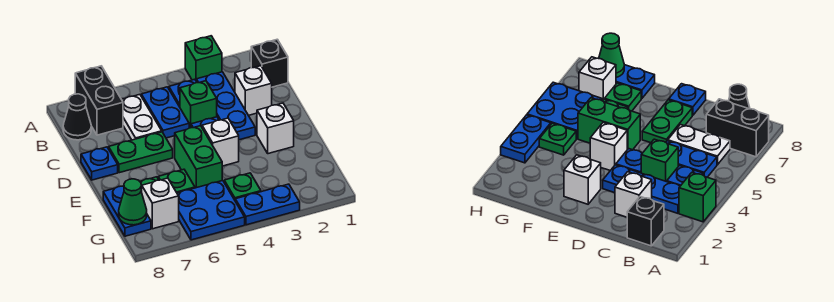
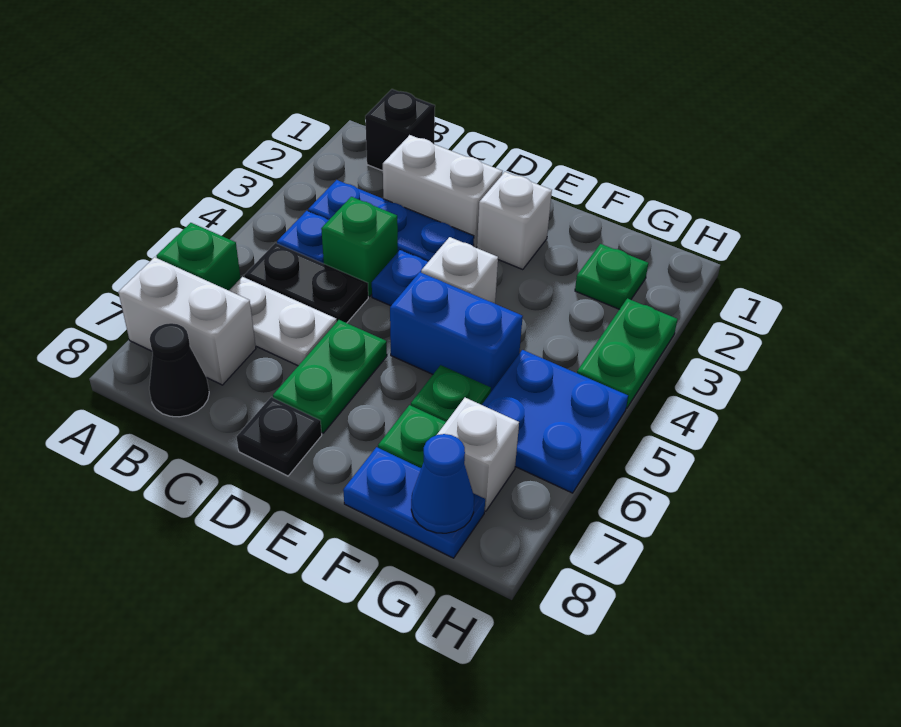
green 1x1 brick [185,36,222,80] -> green 1x1 brick moved to [157,223,241,291]
black 1x2 brick [75,66,123,135] -> white 1x2 brick [118,257,256,385]
blue 1x2 plate [141,87,189,138] -> black 1x2 plate [244,243,368,323]
white 1x1 brick [235,66,272,115] -> white 1x2 brick [383,135,502,248]
blue 1x1 plate [81,147,118,180] -> black 1x1 plate [237,397,322,476]
green 1x2 brick [175,126,222,188] -> blue 1x2 brick [390,272,523,392]
green 1x1 plate [224,173,261,200] -> green 1x1 plate moved to [575,244,648,309]
green 1x1 cone [119,179,147,225] -> blue 1x1 cone [411,434,474,533]
blue 1x2 plate [235,184,300,225] -> green 1x2 plate [577,298,677,409]

